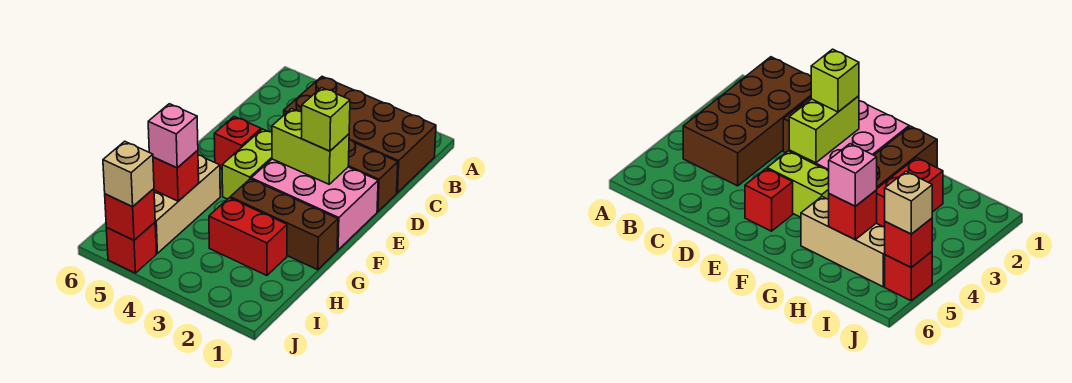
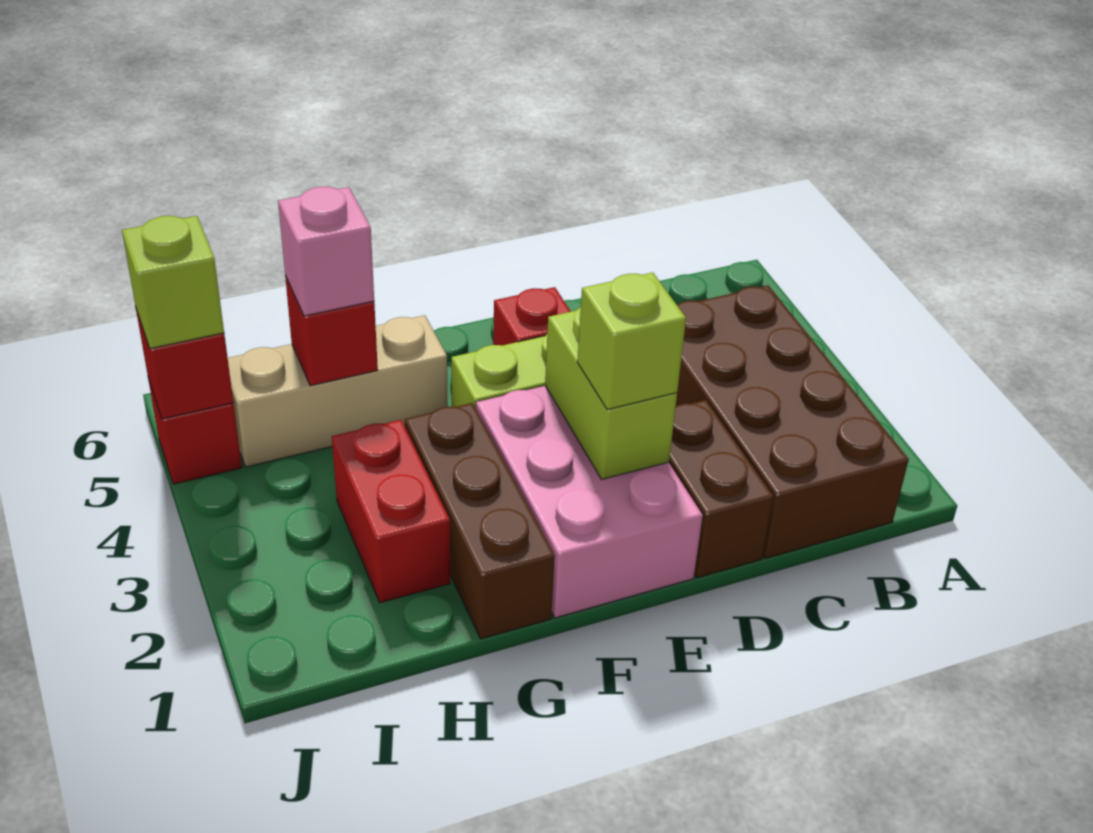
tan 1x1 brick [103,141,154,207] -> lime 1x1 brick [122,216,224,349]

